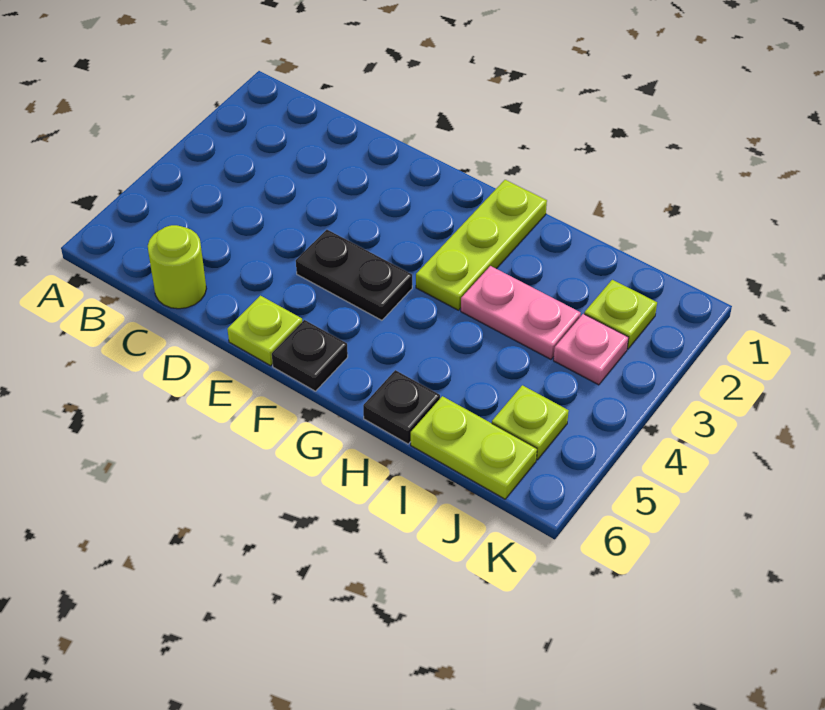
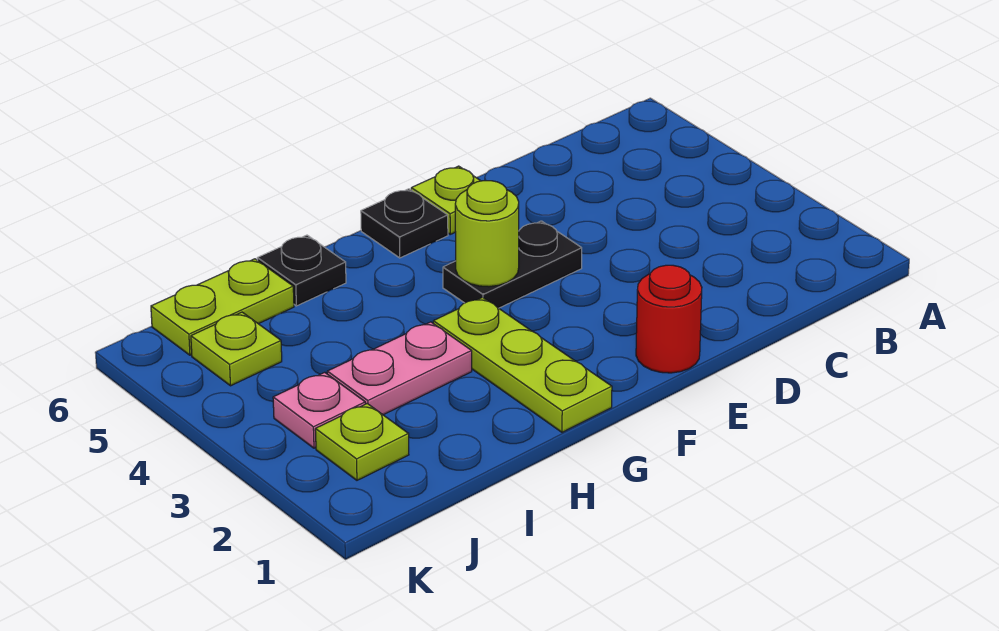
lime 1x1 round brick [148,225,206,309] -> lime 1x1 round brick moved to [455,181,519,287]
none -> red 1x1 round brick [636,265,702,373]

